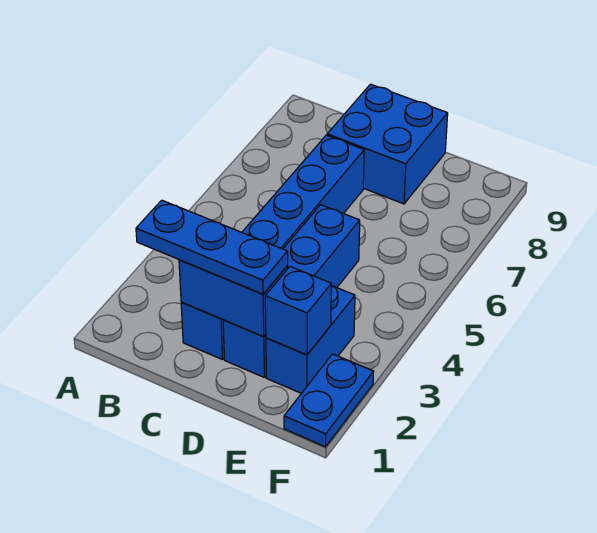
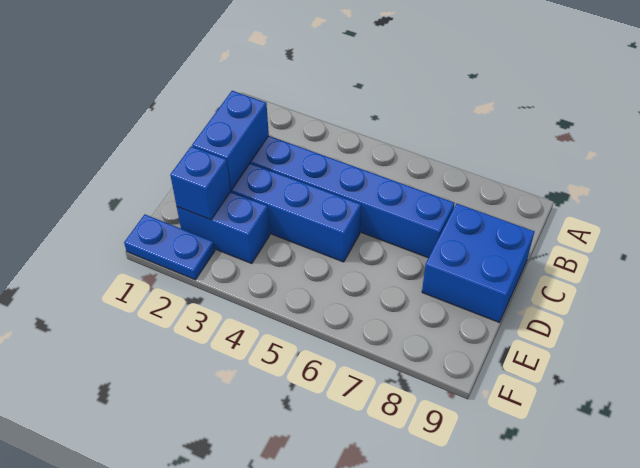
blue 1x3 plate [136,200,288,294] -> none

